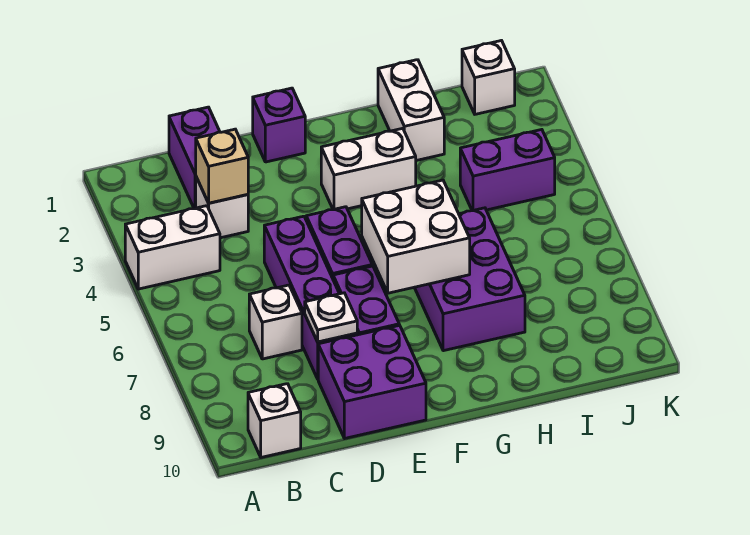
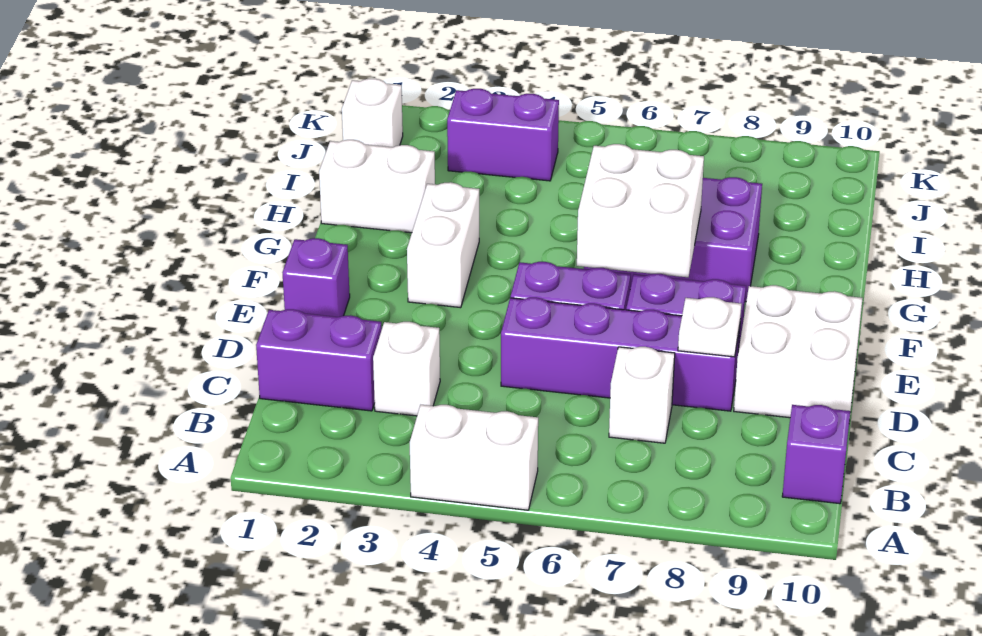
white 1x2 brick [125,206,220,289] -> white 1x2 brick turned to [410,405,538,510]
white 1x1 brick [248,384,301,457] -> purple 1x1 brick [782,405,850,504]
tan 1x1 brick [196,129,248,203] -> none
purple 2x2 brick [318,325,426,438] -> white 2x2 brick [734,285,863,421]
purple 1x2 brick [460,130,555,211] -> purple 1x2 brick turned to [447,89,559,181]

